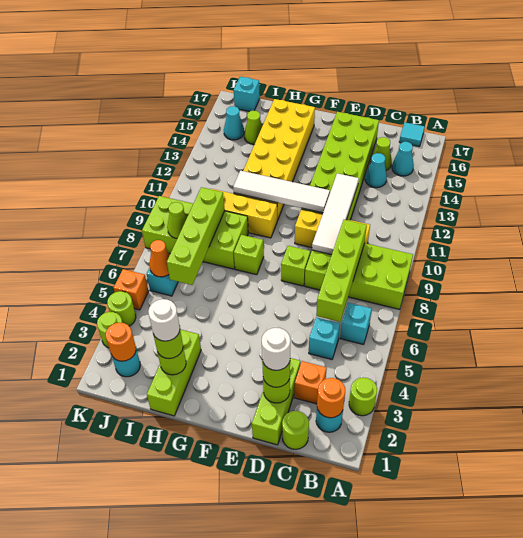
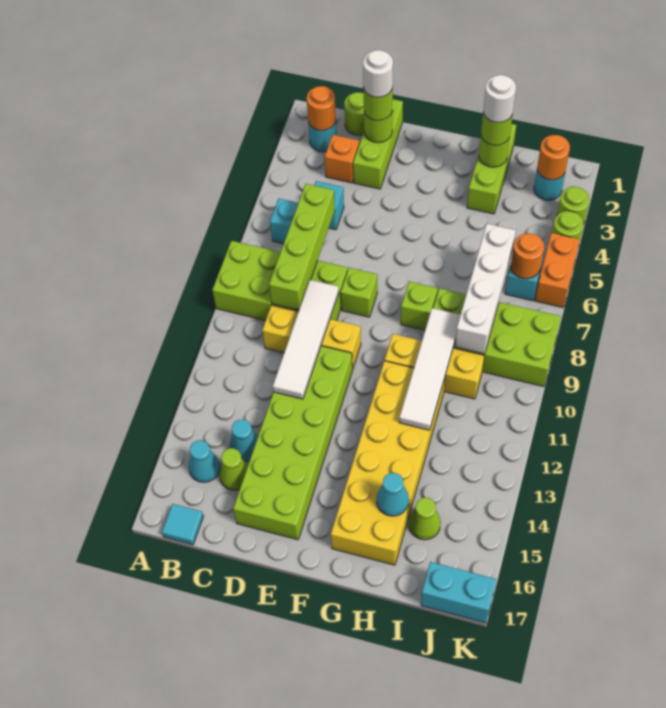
lime 1x1 round brick [349,378,377,416] -> none
white 1x4 tile [233,171,330,213] -> white 1x4 tile turned to [399,308,460,430]
lime 1x4 brick [167,187,225,285] -> white 1x4 brick [455,224,516,354]
orange 1x1 cone [149,240,170,277] -> orange 1x1 round brick [511,233,544,279]
lime 1x1 cone [167,202,187,238] -> none
cyan 1x1 cone [224,106,244,140] -> cyan 1x1 cone moved to [377,473,409,516]
cyan 1x1 brick [234,77,260,112] -> cyan 1x2 brick [421,562,496,623]
orange 1x1 brick [114,269,149,310] -> orange 1x2 brick [535,233,580,307]

